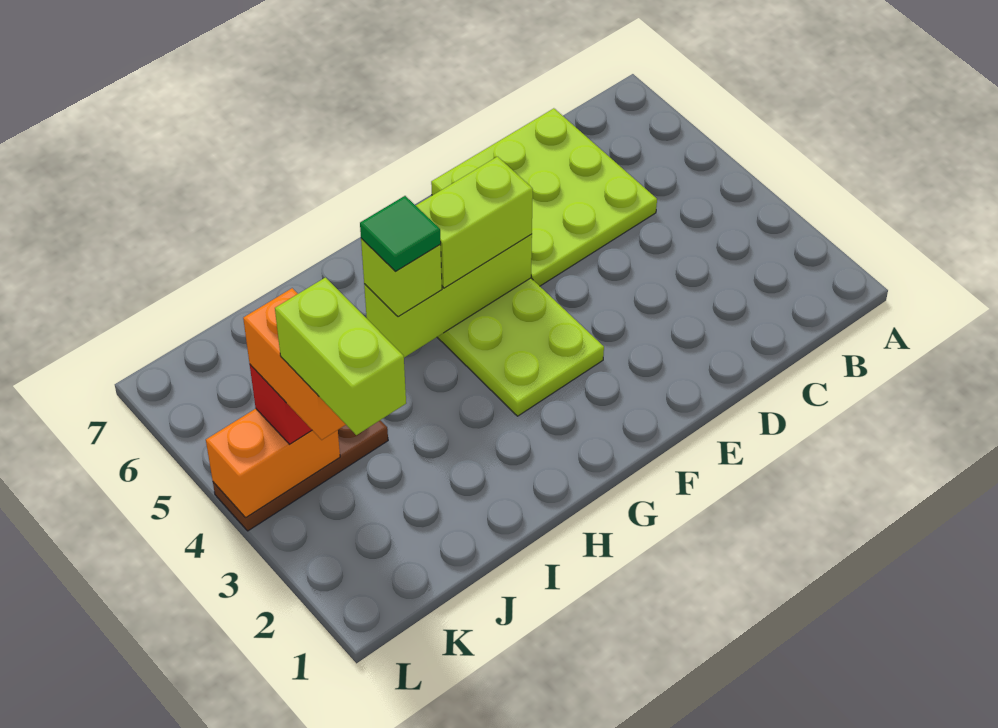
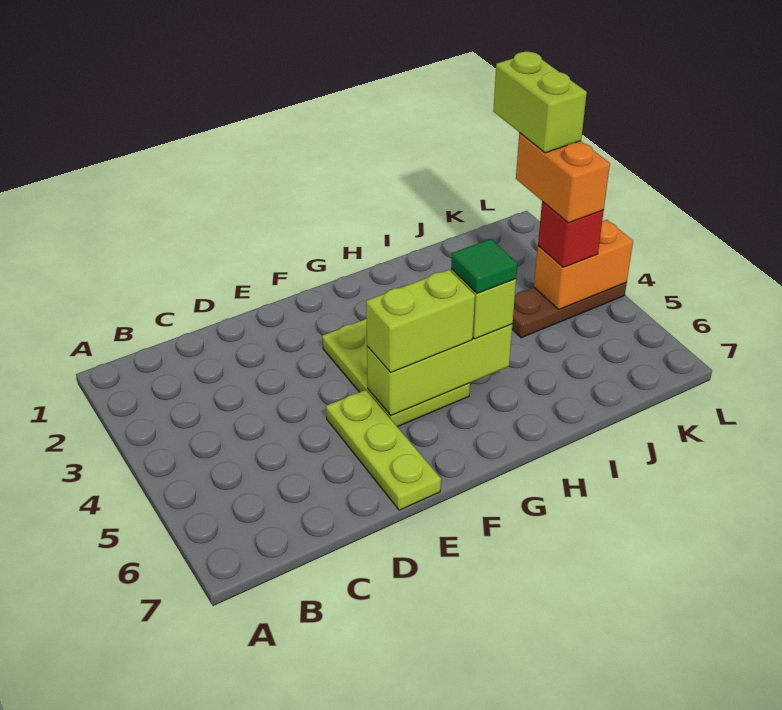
lime 3x3 plate [431,108,657,286] -> lime 1x3 plate [326,390,441,510]

